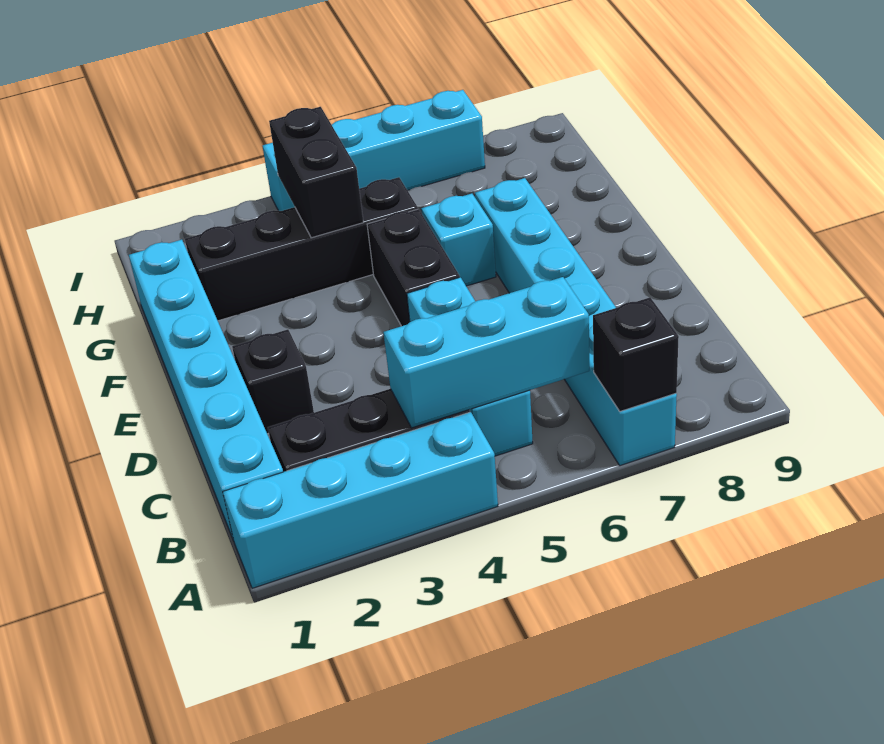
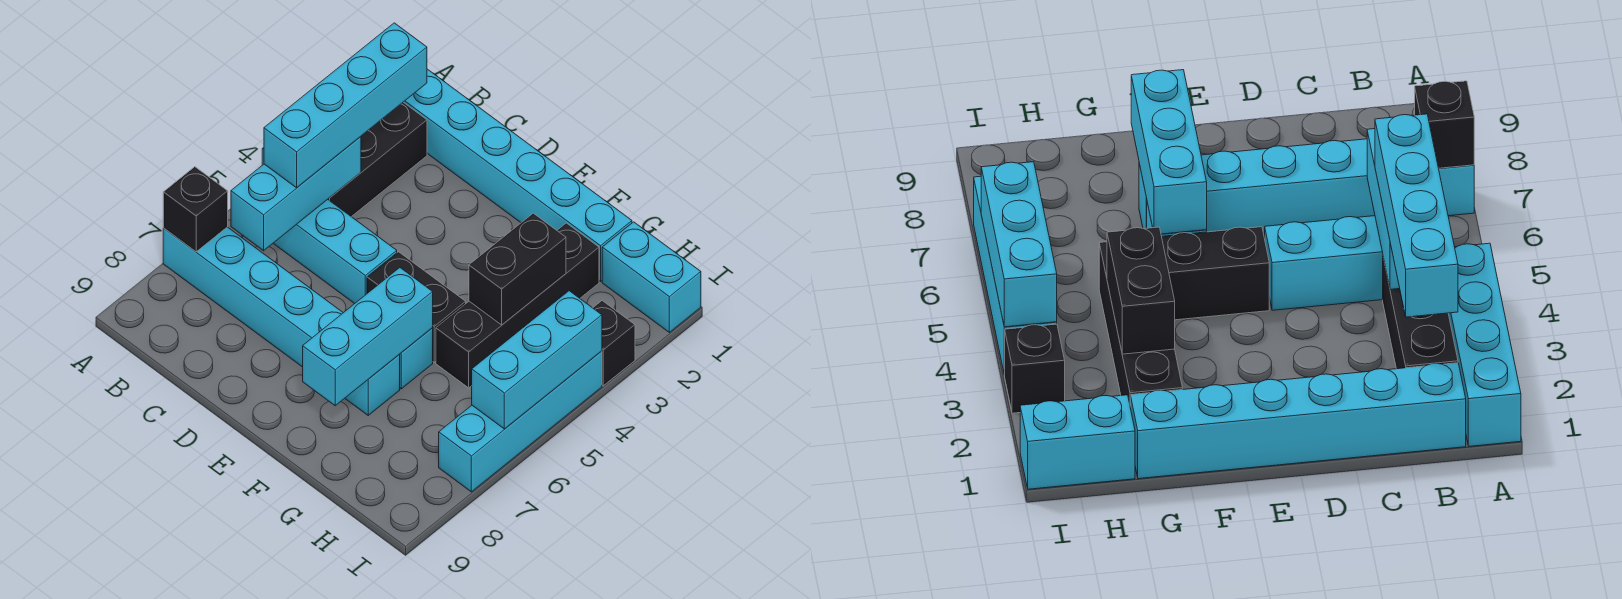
none -> cyan 1x4 brick [264,23,427,188]
black 1x1 brick [232,329,314,434] -> black 1x1 brick moved to [593,301,635,386]
none -> cyan 1x3 brick [303,268,433,406]
black 1x2 brick [269,107,363,238] -> black 1x2 brick turned to [469,213,566,325]
none -> cyan 1x2 brick [602,222,701,332]
none -> cyan 1x3 brick [472,291,602,429]

